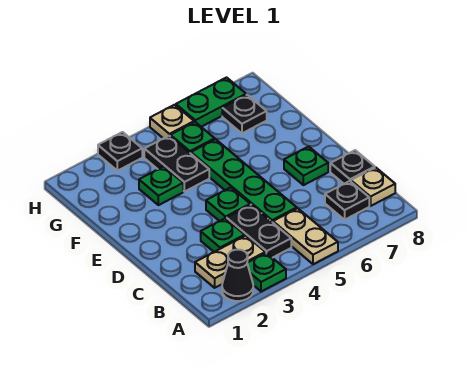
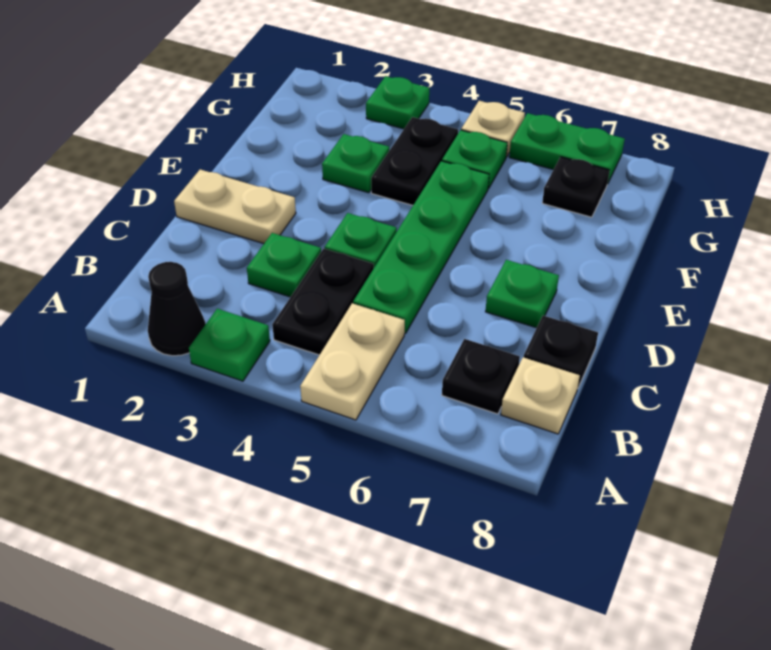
tan 1x2 plate [195,236,265,288] -> tan 1x2 plate moved to [174,169,296,244]
black 1x1 plate [98,132,142,171] -> green 1x1 plate [366,76,429,129]

